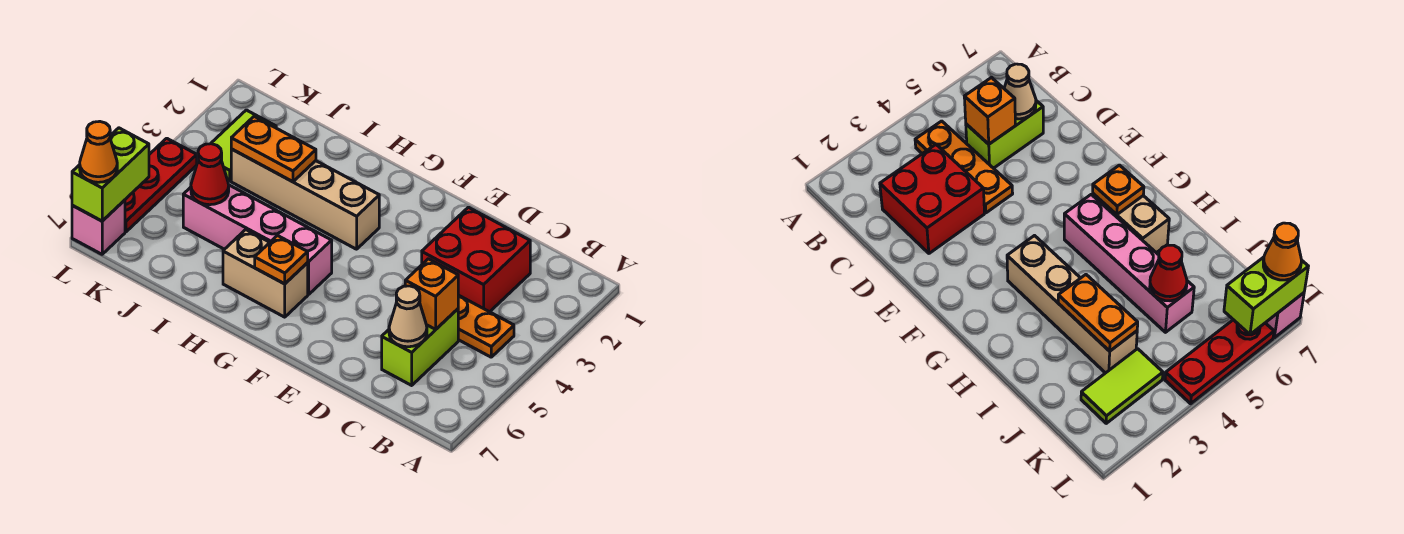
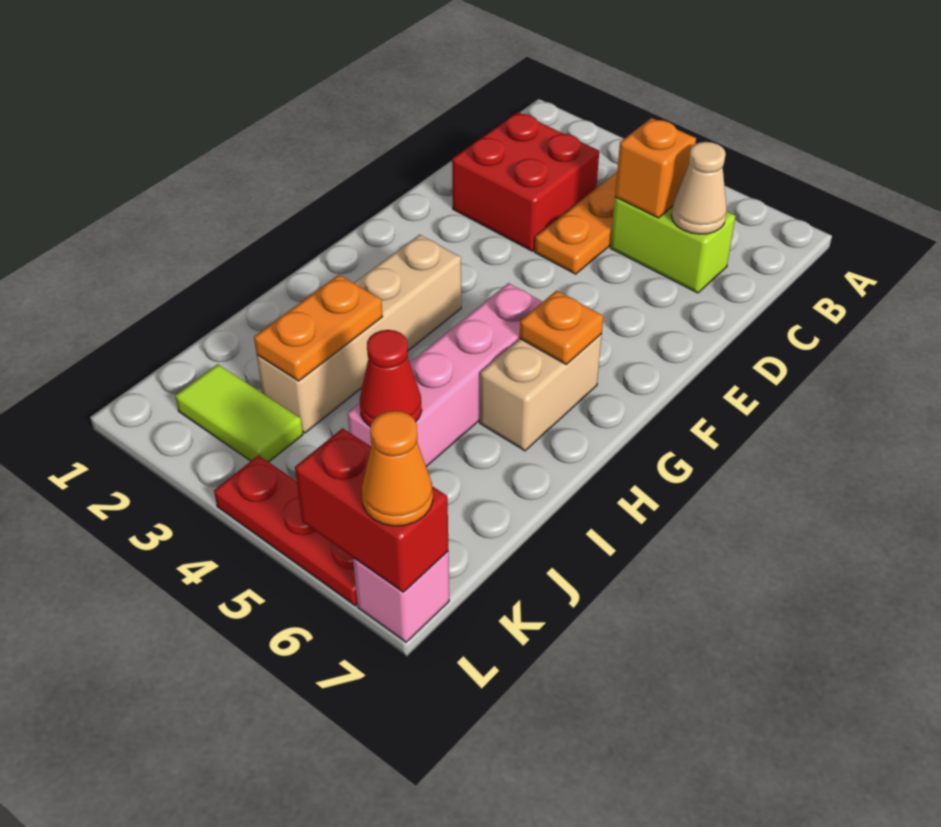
lime 1x2 brick [72,128,149,221] -> red 1x2 brick [295,428,448,592]

